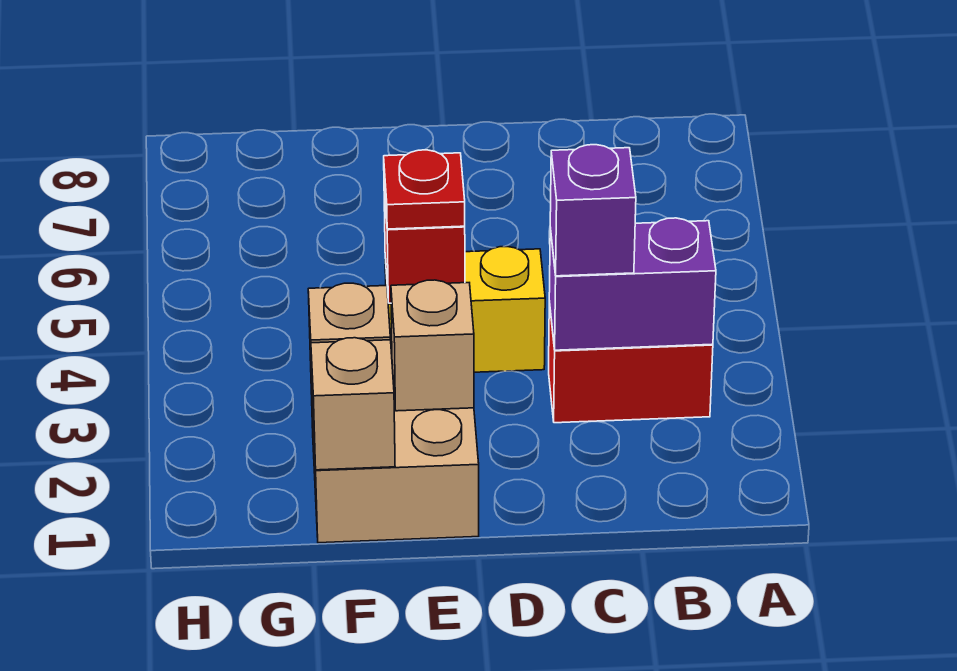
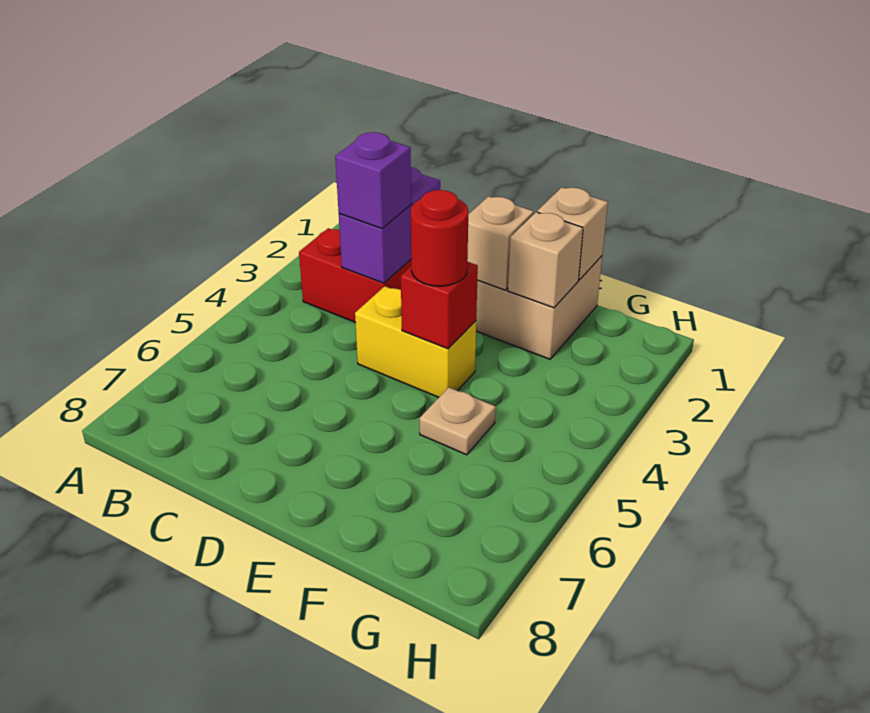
purple 1x2 brick [549,218,716,350] -> purple 1x2 brick turned to [339,167,440,283]
red 1x1 plate [384,150,465,229] -> red 1x1 round brick [411,190,468,286]
none -> tan 1x1 plate [420,387,496,455]

